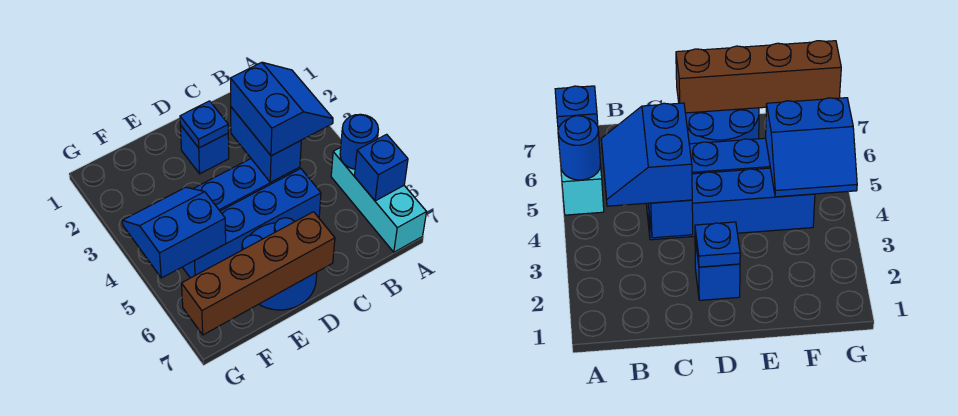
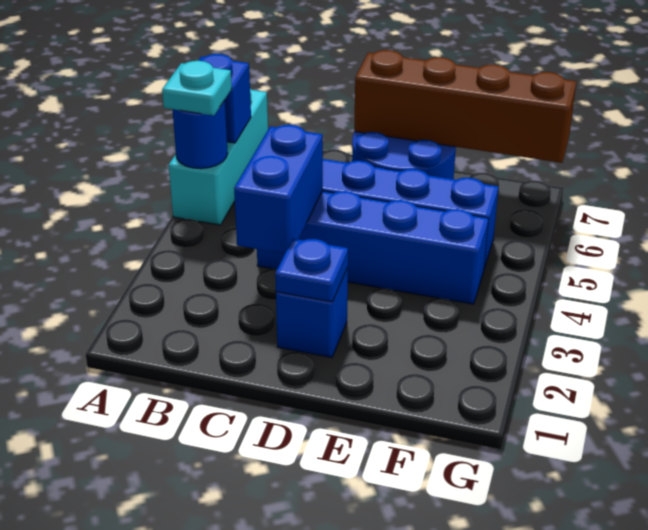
none -> cyan 1x1 plate [162,61,232,115]
blue 2x2 slope [230,62,333,156] -> none
blue 2x2 slope [122,187,226,278] -> none

